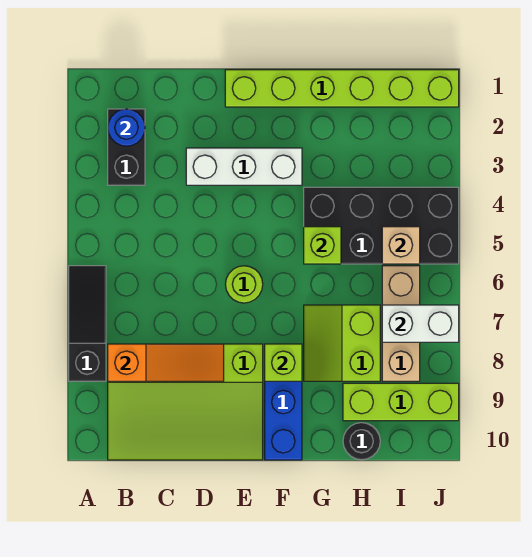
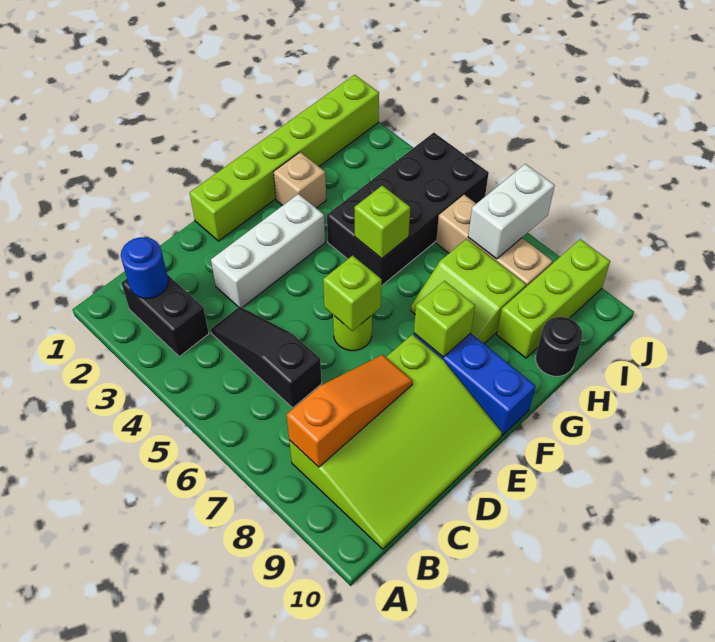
black 1x3 slope [69,266,106,381] -> black 1x3 slope moved to [211,307,322,408]
none -> lime 1x1 brick [323,256,382,331]
tan 1x1 brick [382,227,420,264] -> tan 1x1 brick moved to [274,152,326,208]

